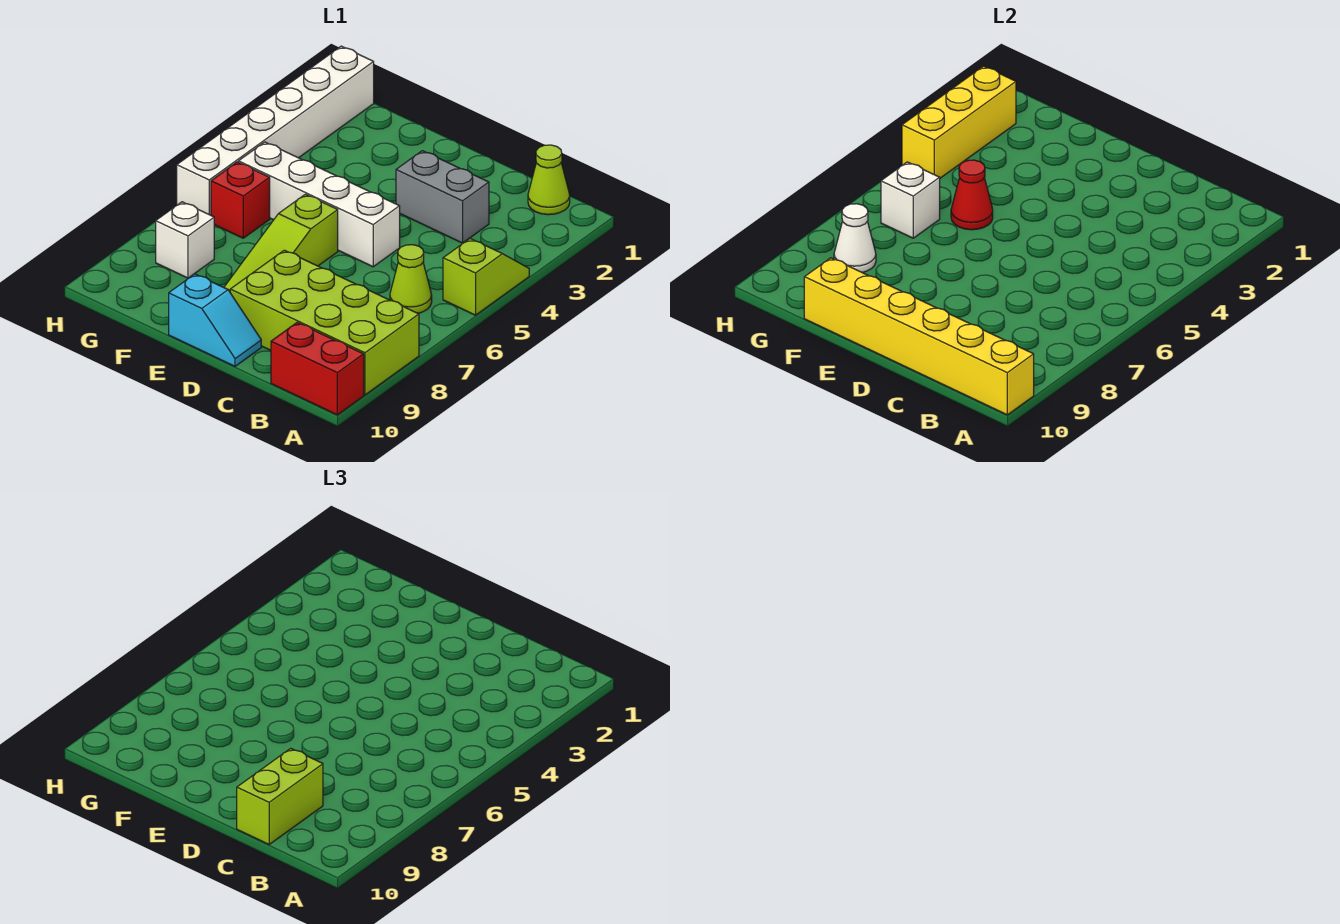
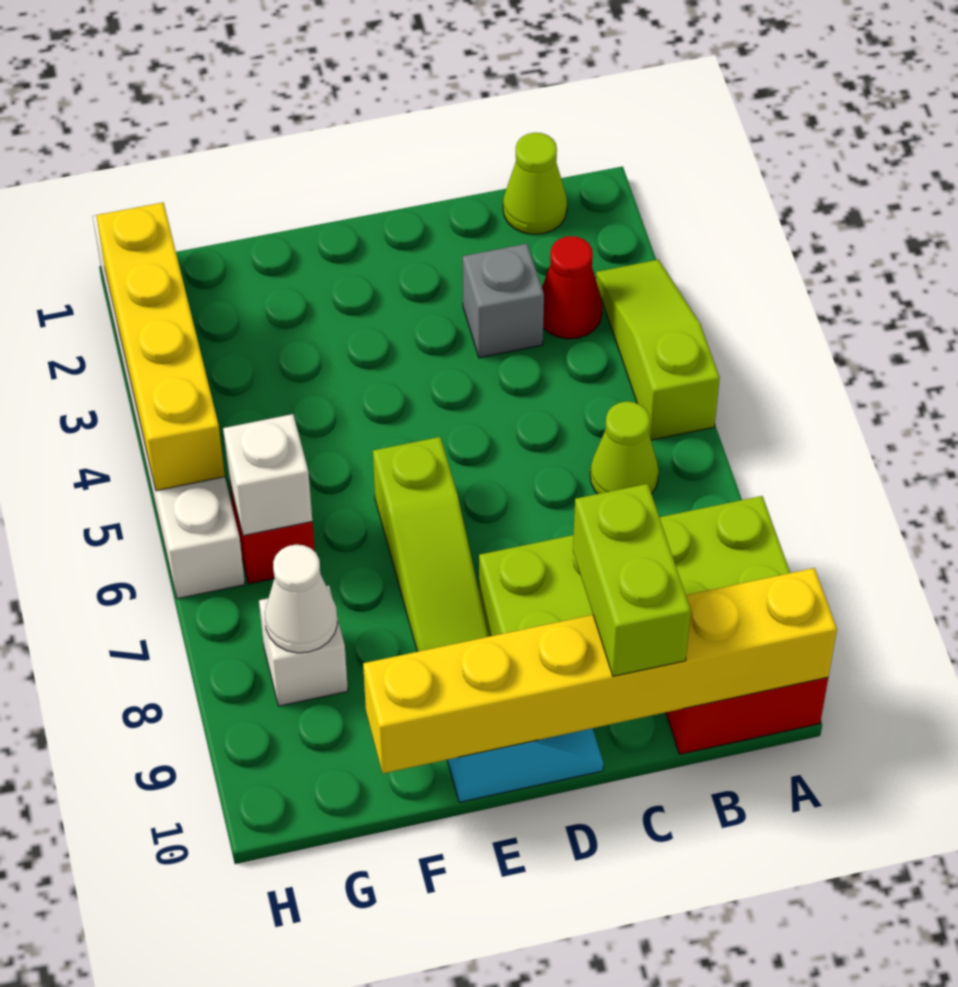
lime 1x2 slope [443,239,529,315] -> lime 1x3 slope [596,260,720,440]
grey 1x2 brick [396,151,489,243] -> grey 1x1 brick [463,244,544,358]
white 1x4 brick [239,142,400,267] -> none
red 1x1 cone [951,160,993,230] -> red 1x1 cone moved to [542,236,602,339]
yellow 1x3 brick [902,66,1016,178] -> yellow 1x4 brick [96,203,225,491]

